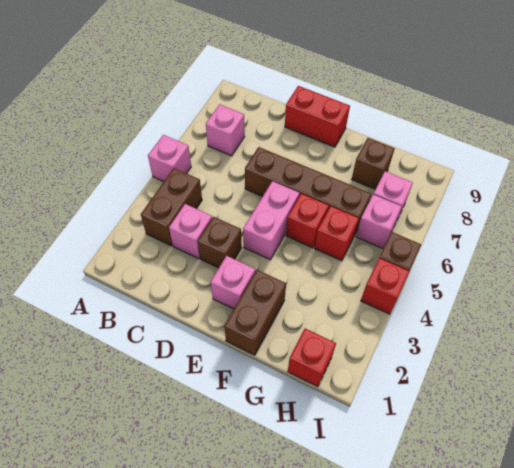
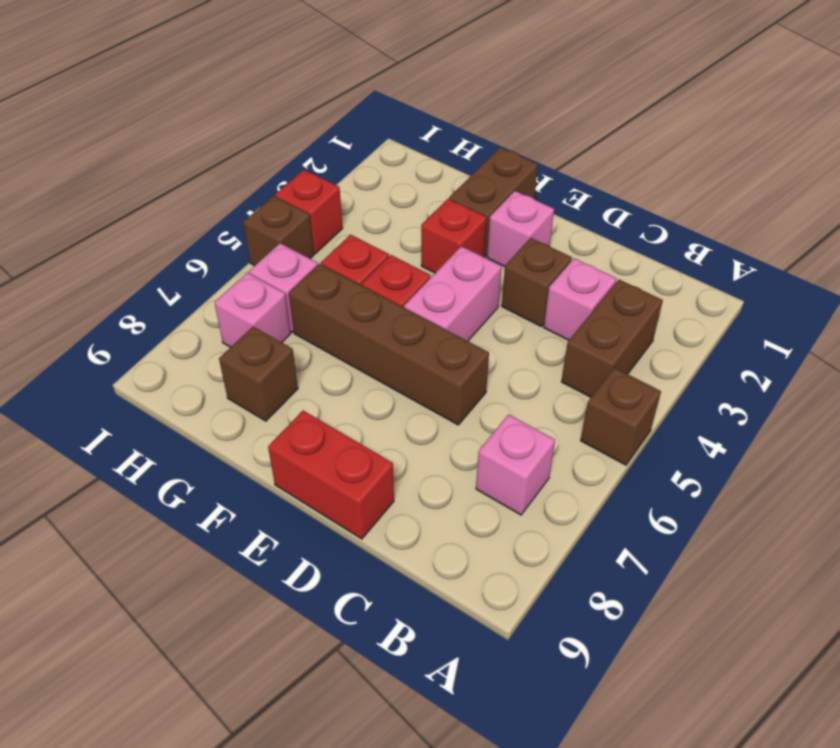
pink 1x1 brick [148,135,191,182] -> brown 1x1 brick [581,368,661,465]
red 1x1 brick [288,329,336,387] -> red 1x1 brick moved to [421,199,487,273]

